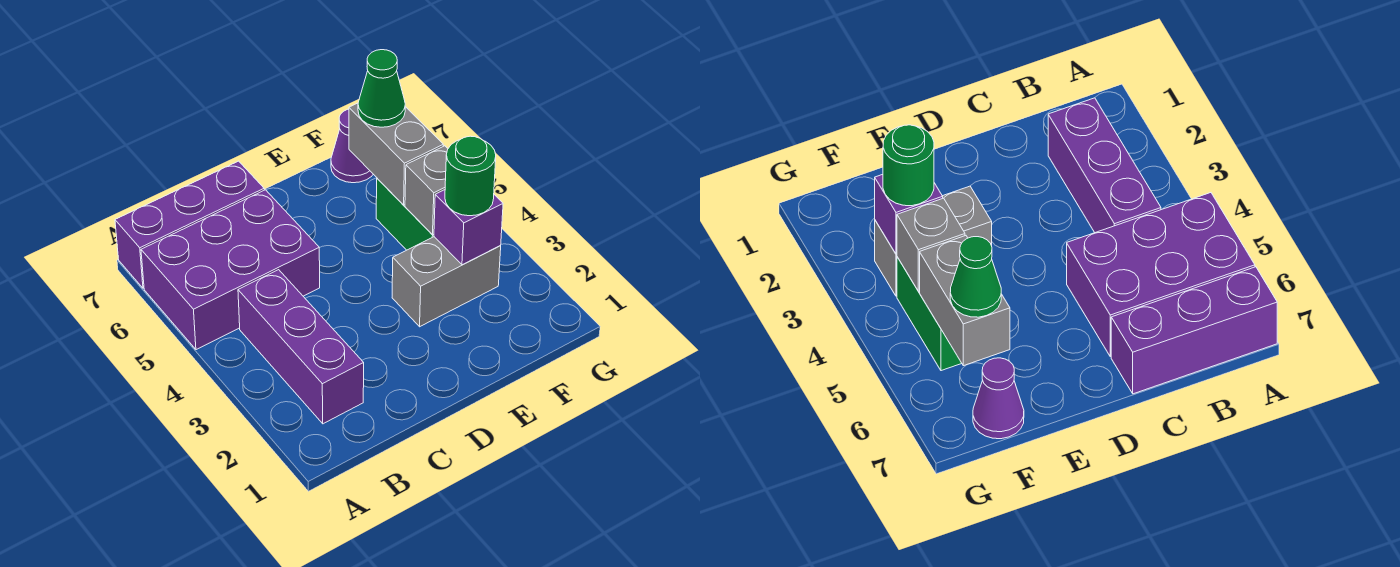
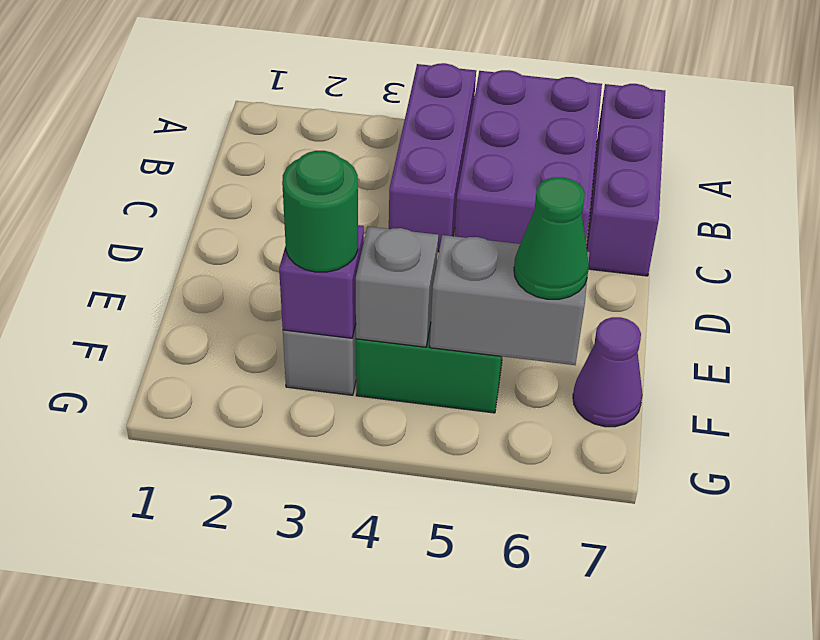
purple 1x3 brick [238,270,364,424] -> purple 1x3 brick turned to [389,63,476,252]

